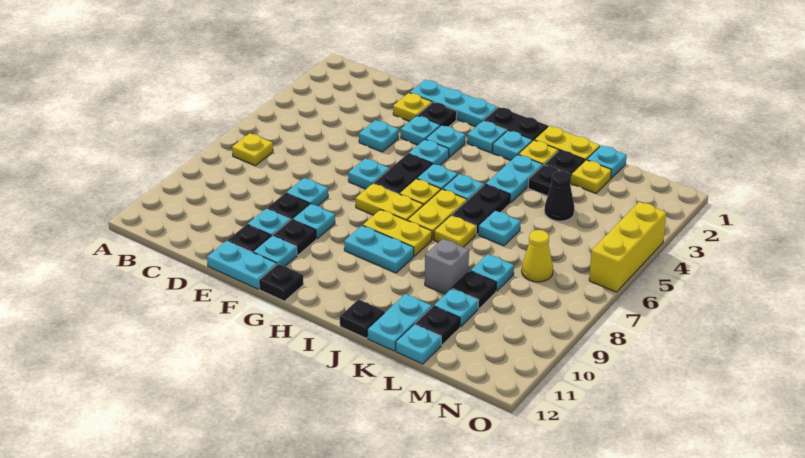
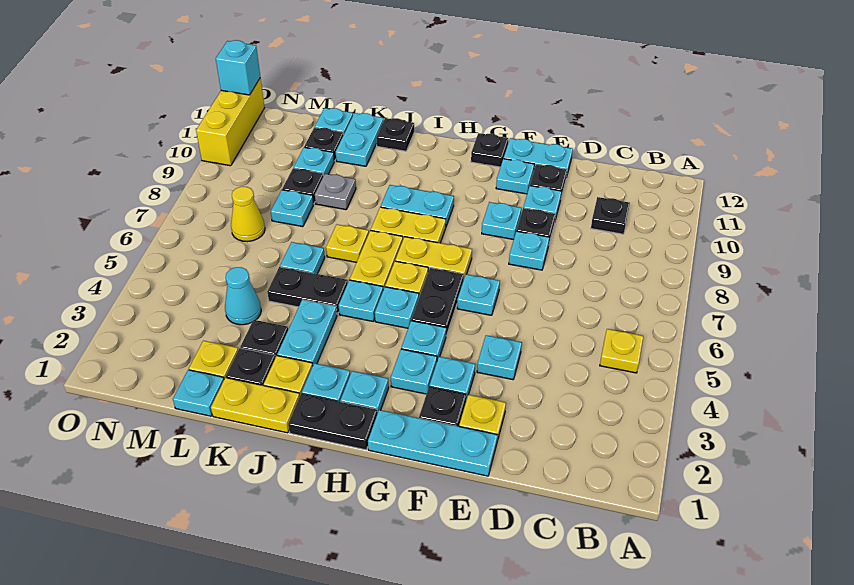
yellow 1x1 plate [232,133,273,166] -> yellow 1x1 plate moved to [600,329,643,373]
black 1x1 plate [273,219,316,255] -> black 1x1 plate moved to [591,197,630,234]
black 1x2 plate [452,184,510,235] -> black 1x2 plate turned to [267,267,348,315]
grey 1x1 brick [425,239,469,294] -> grey 1x1 plate [315,174,356,210]
black 1x1 cone [544,171,574,221] -> cyan 1x1 cone [225,267,261,325]
yellow 1x3 brick [589,202,666,292] -> yellow 1x3 brick moved to [196,78,265,166]
none -> cyan 1x1 brick [216,40,260,95]

